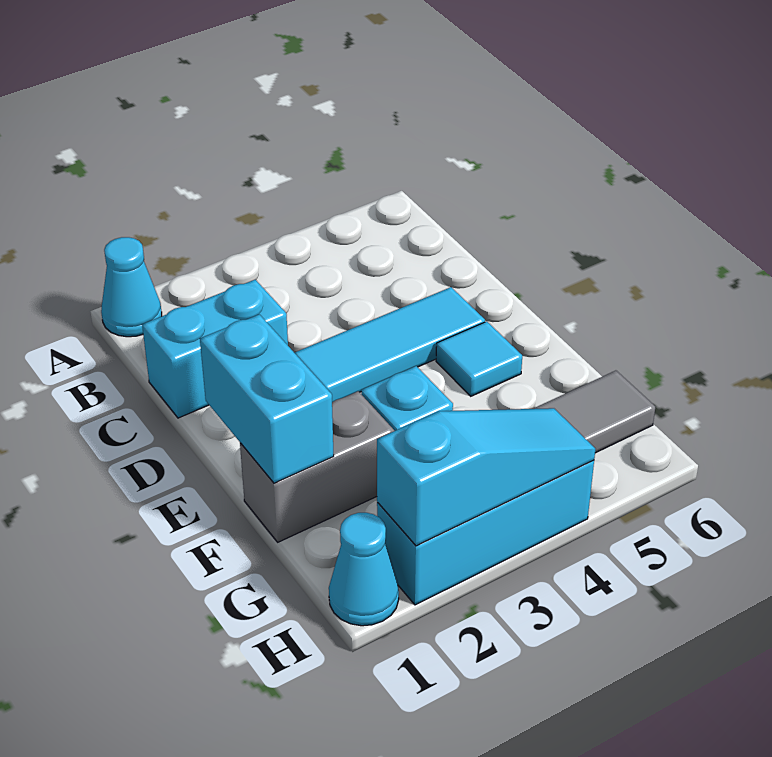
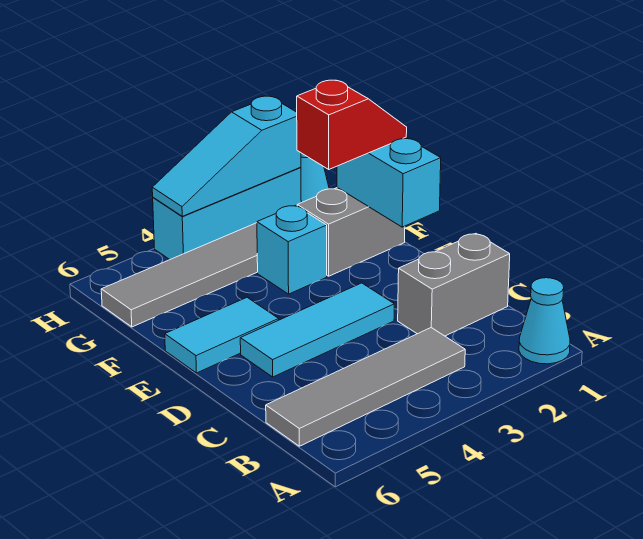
none -> grey 1x4 tile [266,328,465,446]
cyan 1x2 brick [142,280,288,418] -> grey 1x2 brick [398,234,510,336]
cyan 1x1 tile [436,321,522,396] -> cyan 1x2 tile [165,298,279,373]
none -> red 1x2 slope [297,80,407,169]

